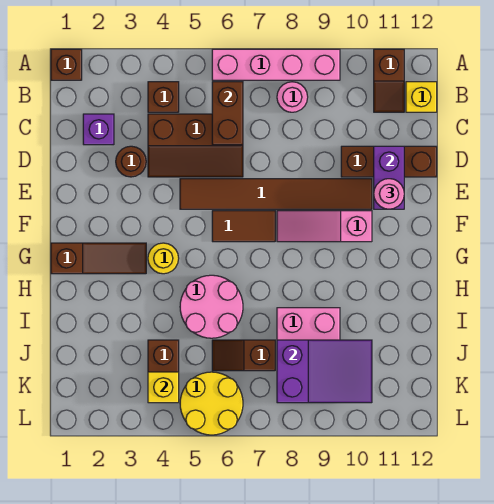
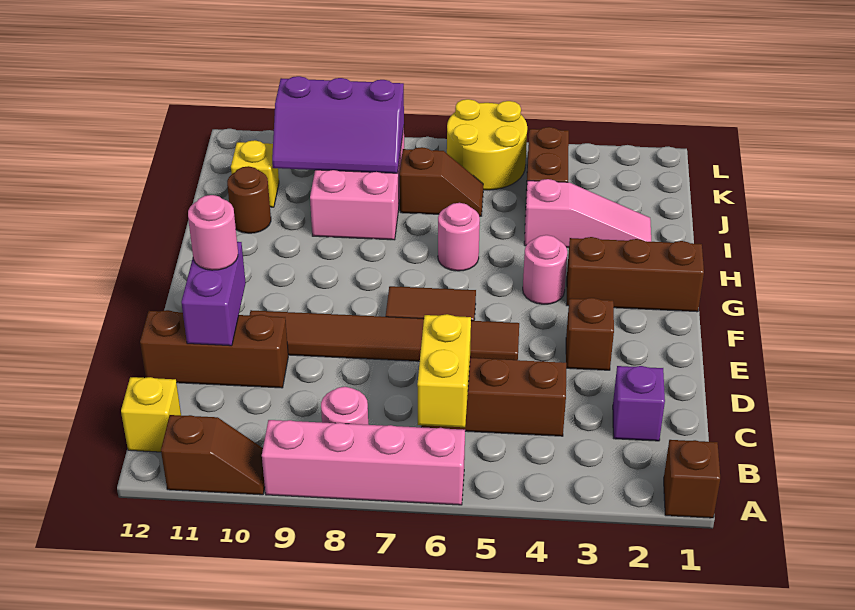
brown 1x2 slope [374,49,404,112] -> brown 1x2 slope turned to [161,415,265,495]
brown 1x1 brick [148,82,179,112] -> brown 1x1 brick moved to [566,298,614,370]
brown 1x2 brick [212,82,243,145] -> yellow 1x2 brick [417,314,471,427]
brown 1x1 round brick [116,146,146,177] -> brown 1x1 round brick moved to [227,166,271,233]
pink 1x3 slope [277,211,372,242] -> pink 1x3 slope moved to [524,179,651,248]
brown 1x3 slope [51,243,146,274] -> brown 1x3 brick [566,237,704,312]
yellow 1x1 round brick [148,243,179,274] -> pink 1x1 round brick [523,235,567,304]
pink 2x2 round brick [180,275,243,338] -> pink 1x1 round brick [438,203,480,271]
purple 2x3 slope [277,340,372,403] -> purple 2x3 slope turned to [272,76,404,173]
yellow 1x1 brick [148,372,179,403] -> yellow 1x1 brick moved to [231,140,279,207]

